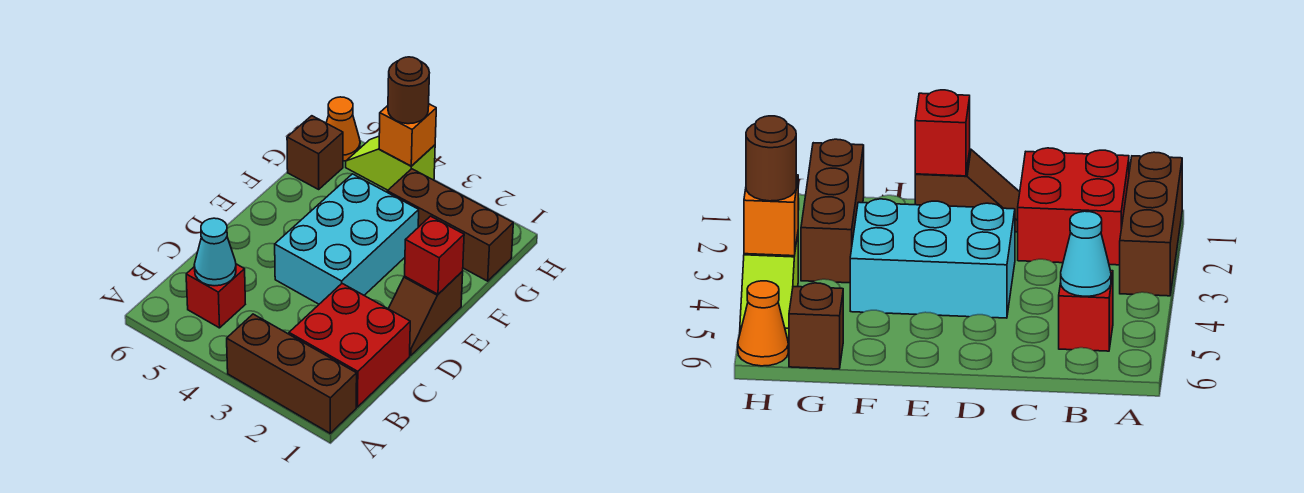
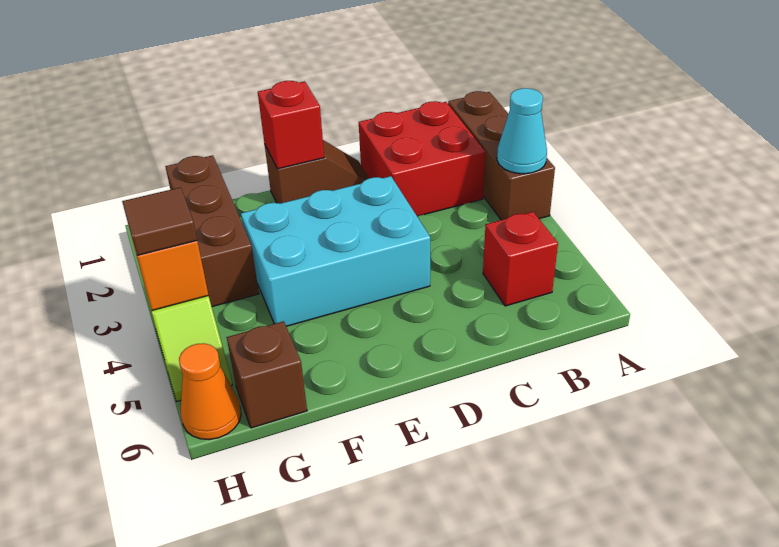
cyan 1x1 cone [194,218,236,286] -> cyan 1x1 cone moved to [497,88,547,174]
brown 1x1 round brick [388,57,429,124] -> brown 1x1 tile [122,187,197,255]

